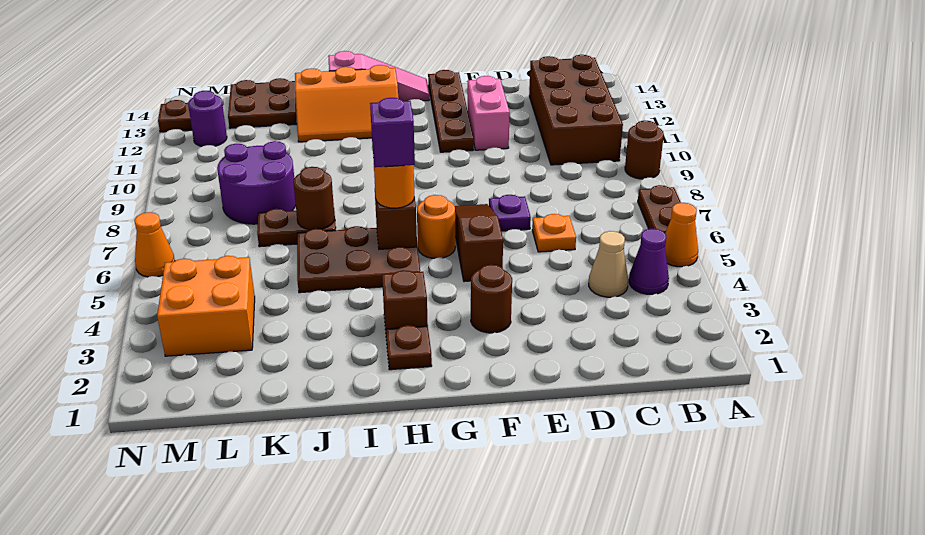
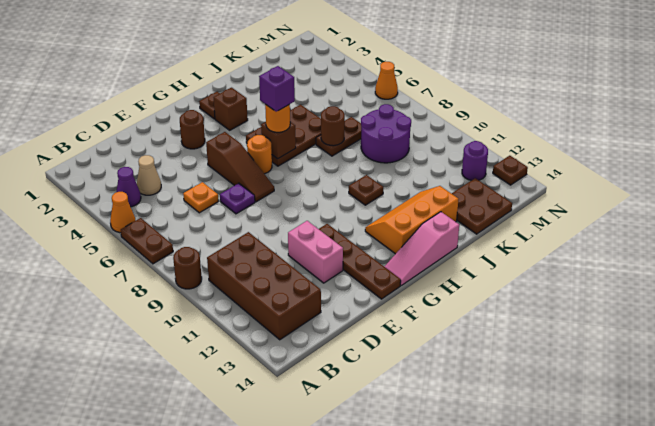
none -> brown 1x1 plate [349,175,383,205]
orange 2x2 brick [157,256,255,356] -> none

